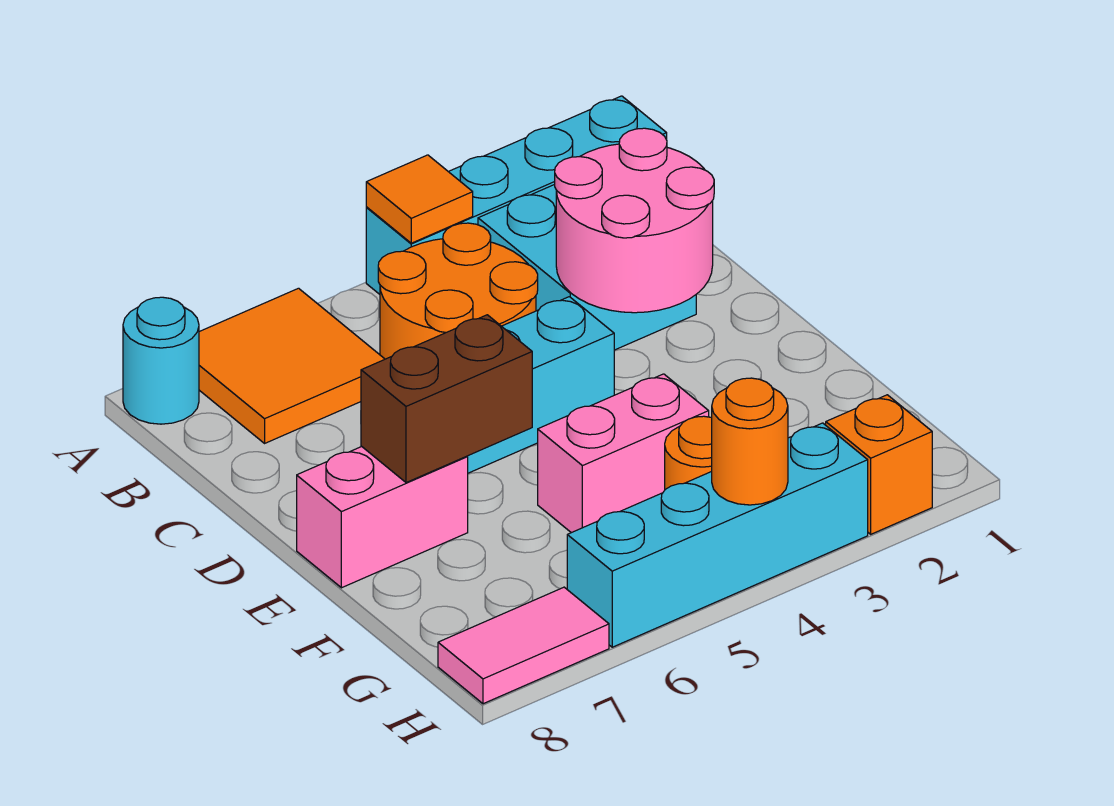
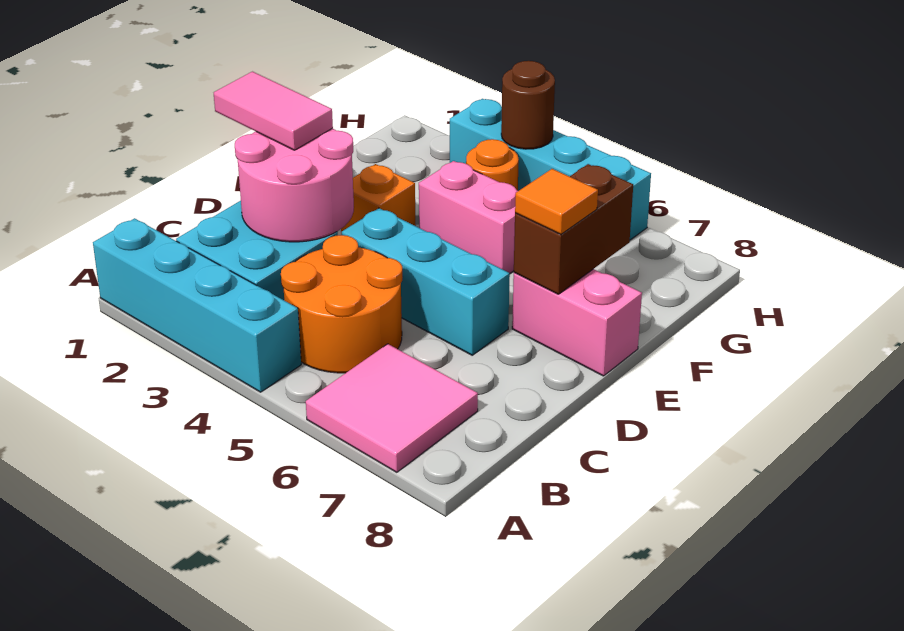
orange 1x1 tile [366,155,473,243] -> orange 1x1 tile moved to [515,169,598,234]
orange 2x2 tile [199,288,385,443] -> pink 2x2 tile [306,344,478,472]
cyan 1x1 round brick [123,297,199,424] -> none
brown 1x2 brick [361,315,532,483] -> brown 1x2 brick turned to [514,164,633,294]
orange 1x1 brick [826,395,932,534] -> orange 1x1 brick moved to [341,164,416,235]
orange 1x1 round brick [712,378,788,505] -> brown 1x1 round brick [501,61,555,149]
pink 1x2 tile [438,587,609,704] -> pink 1x2 tile moved to [214,72,333,150]

